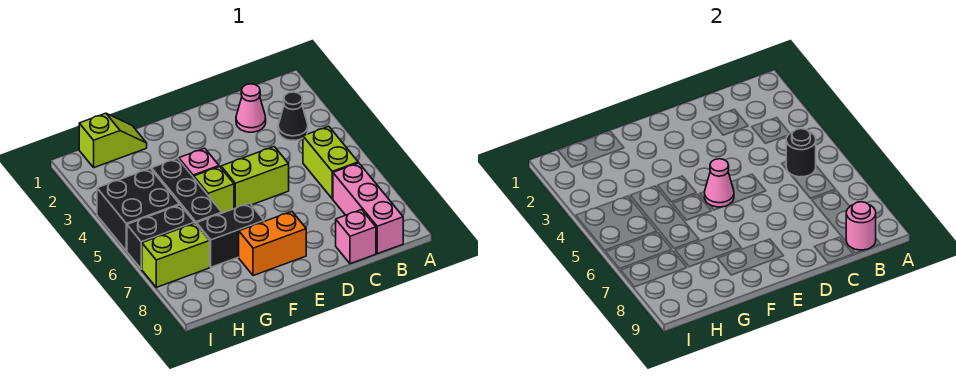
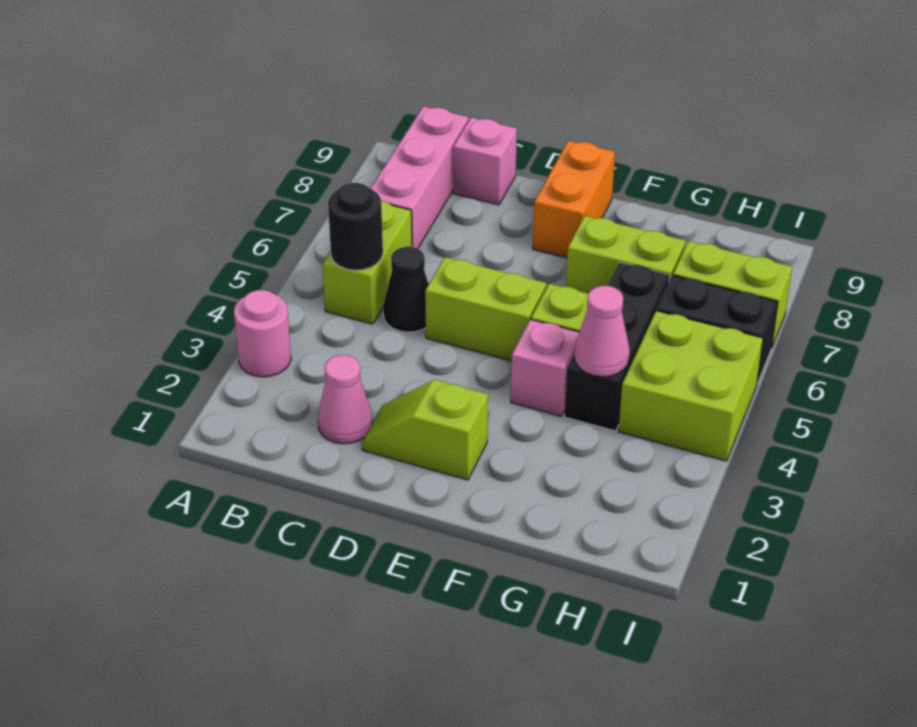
black 1x1 cone [278,92,308,141] -> black 1x1 cone moved to [383,247,429,332]
pink 1x1 round brick [846,202,876,250] -> pink 1x1 round brick moved to [234,290,291,377]
pink 1x1 cone [705,159,734,207] -> pink 1x1 cone moved to [574,286,630,377]
orange 1x2 brick [239,211,306,276] -> orange 1x2 brick turned to [533,140,615,258]
black 1x2 brick [197,203,264,267] -> lime 1x2 brick [566,216,686,293]
lime 1x2 slope [79,113,147,168] -> lime 1x2 slope moved to [362,380,488,480]
black 2x2 brick [97,169,180,251] -> lime 2x2 brick [619,311,763,461]

